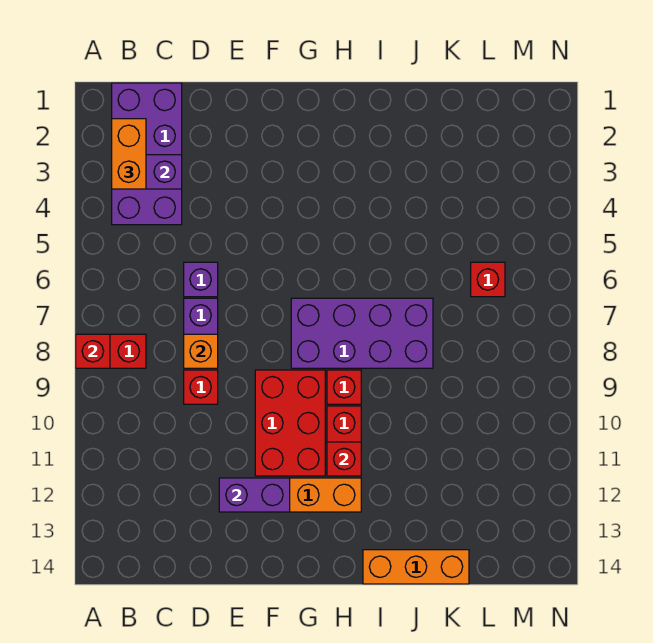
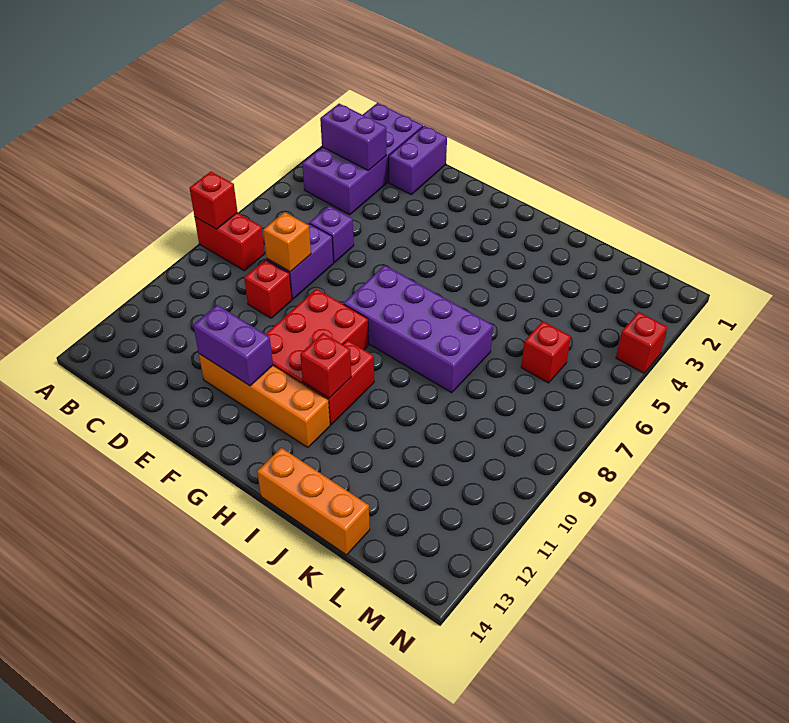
orange 1x2 brick [112,119,146,189] -> none
none -> purple 1x2 brick [389,126,447,194]
red 1x1 brick [327,370,361,404] -> red 1x1 brick moved to [616,312,667,373]

